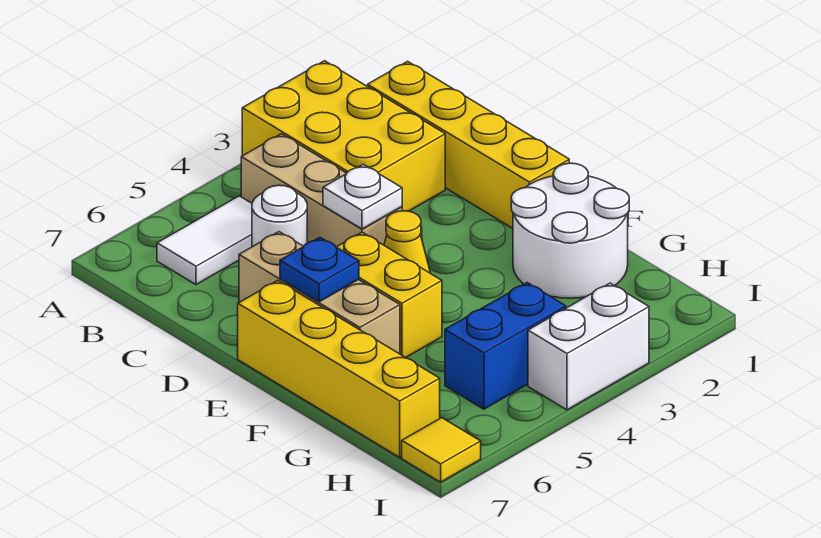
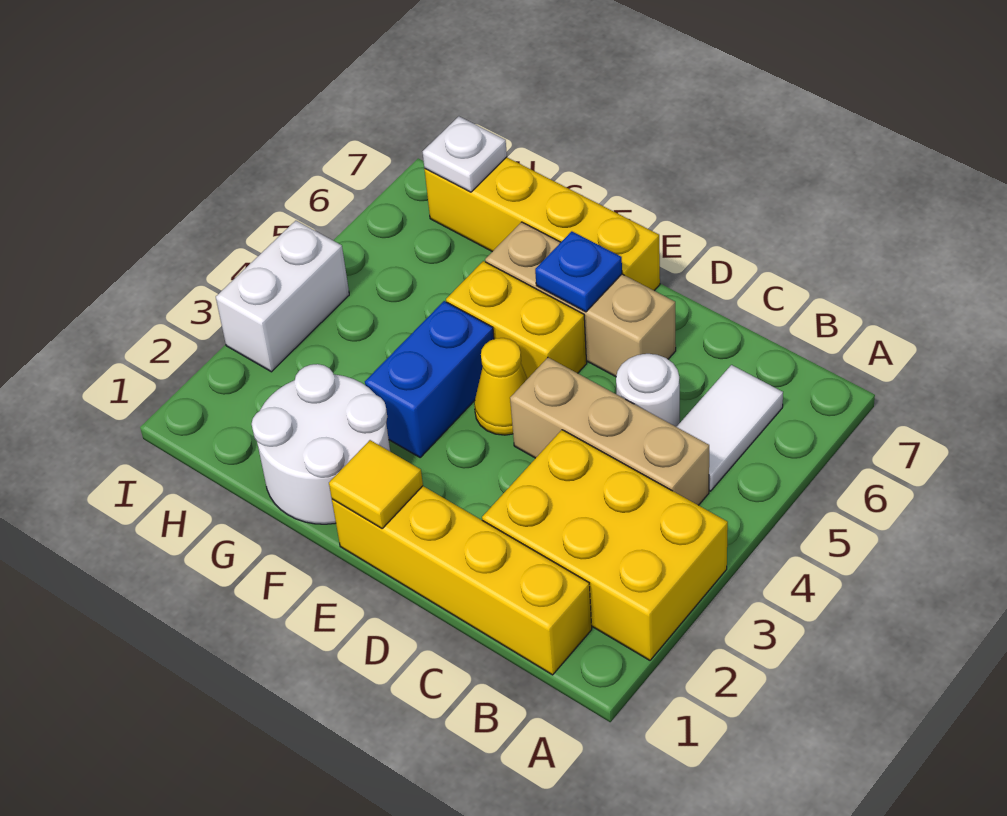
white 1x1 plate [323,164,402,229] -> white 1x1 plate moved to [423,116,507,192]
blue 1x2 brick [445,283,566,409] -> blue 1x2 brick moved to [365,301,494,457]
yellow 1x1 tile [402,418,481,482] -> yellow 1x1 tile moved to [329,440,423,529]

